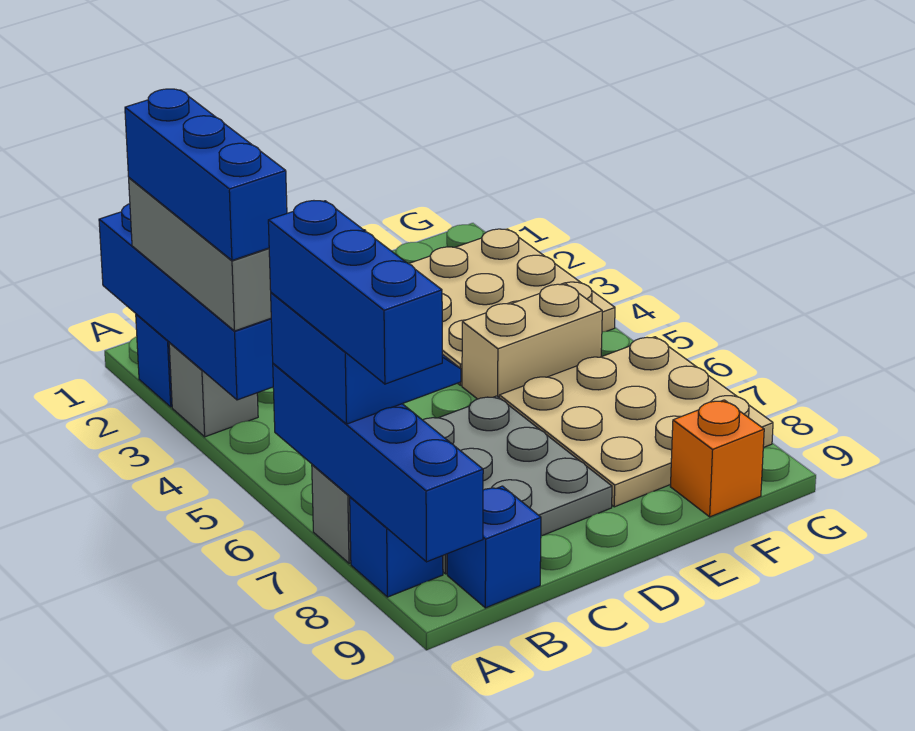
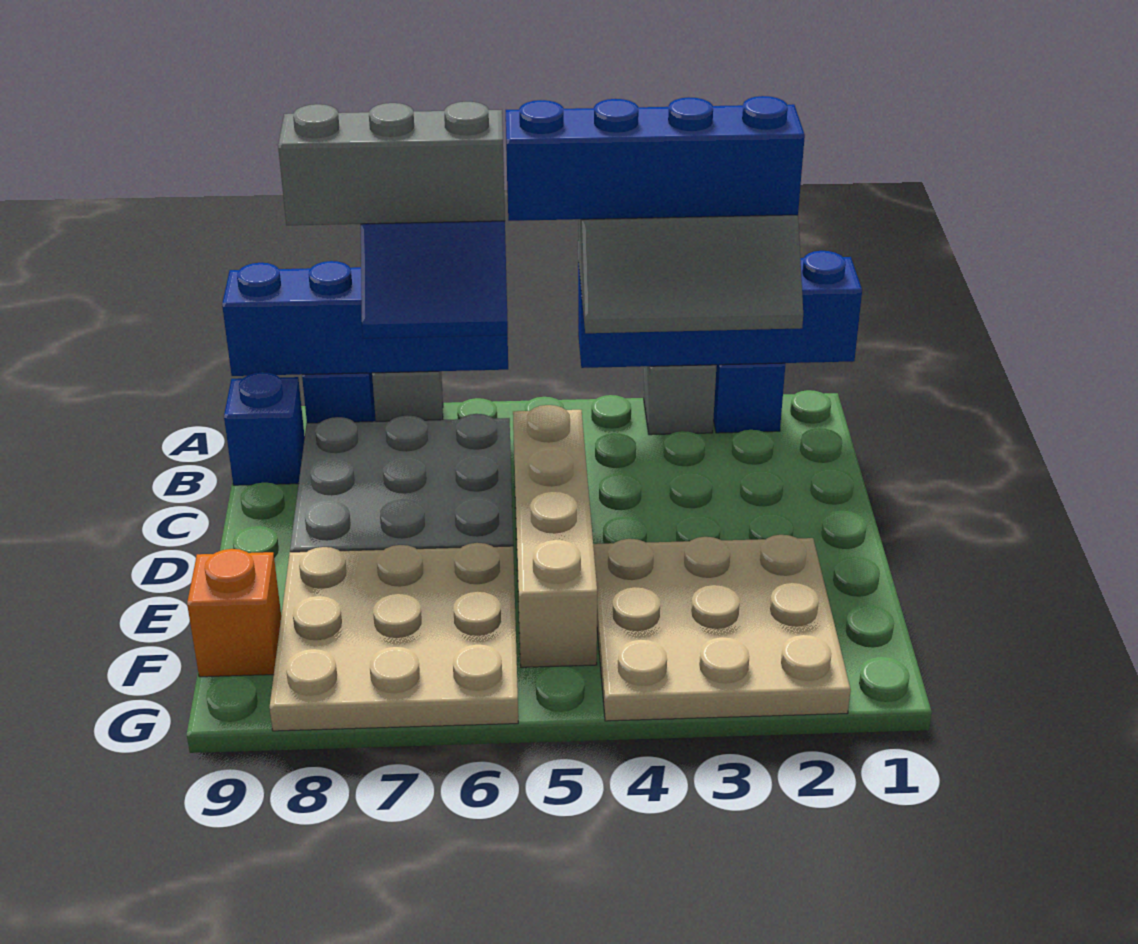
blue 1x3 brick [125,89,287,260] -> blue 1x4 brick [506,96,805,221]
blue 1x3 brick [268,201,442,384] -> grey 1x3 brick [278,102,505,225]
tan 1x2 brick [462,284,602,399] -> tan 1x4 brick [513,405,597,667]

